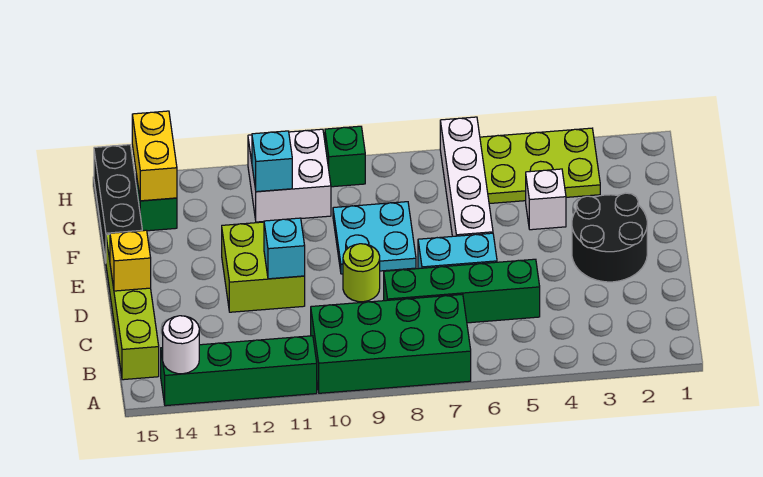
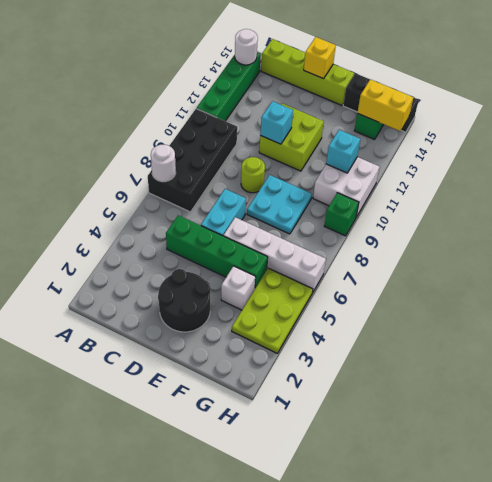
green 2x4 brick [311,294,471,393] -> black 2x4 brick [148,109,237,212]
none -> white 1x1 round brick [151,145,176,182]
green 1x4 brick [384,259,540,323] -> green 1x4 brick turned to [166,215,268,288]

